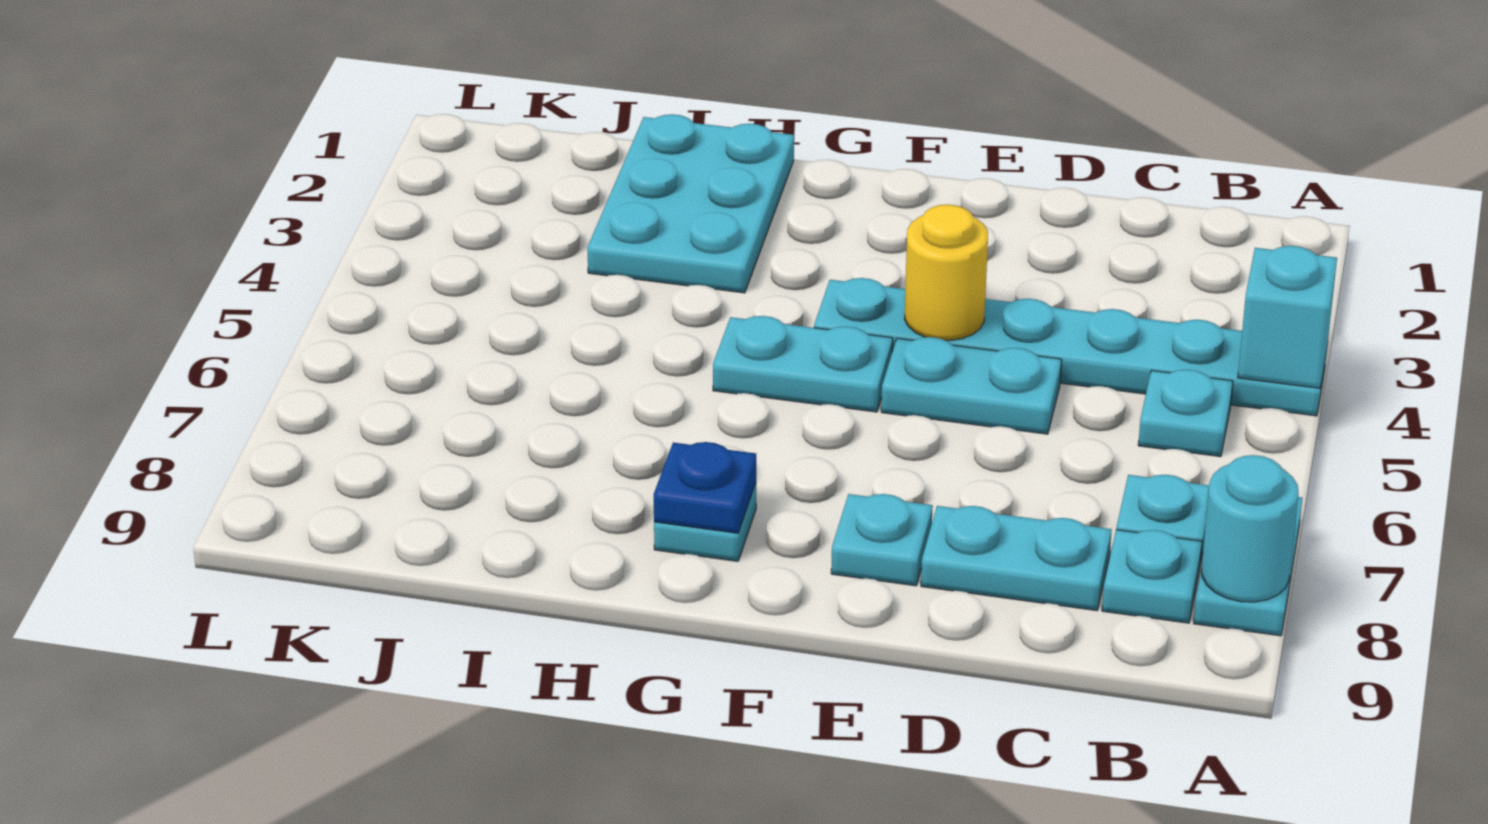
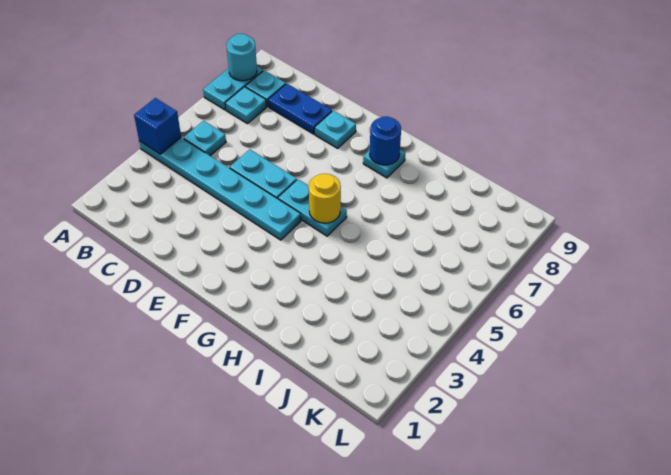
cyan 1x1 brick [1238,246,1337,388] -> blue 1x1 brick [134,98,181,154]
cyan 1x2 plate [921,506,1112,611] -> blue 1x2 plate [268,84,332,134]
yellow 1x1 round brick [905,205,988,340] -> yellow 1x1 round brick moved to [309,174,341,223]
blue 1x1 plate [654,442,756,533] -> blue 1x1 round brick [370,116,401,165]
cyan 2x3 plate [587,114,794,293] -> none

